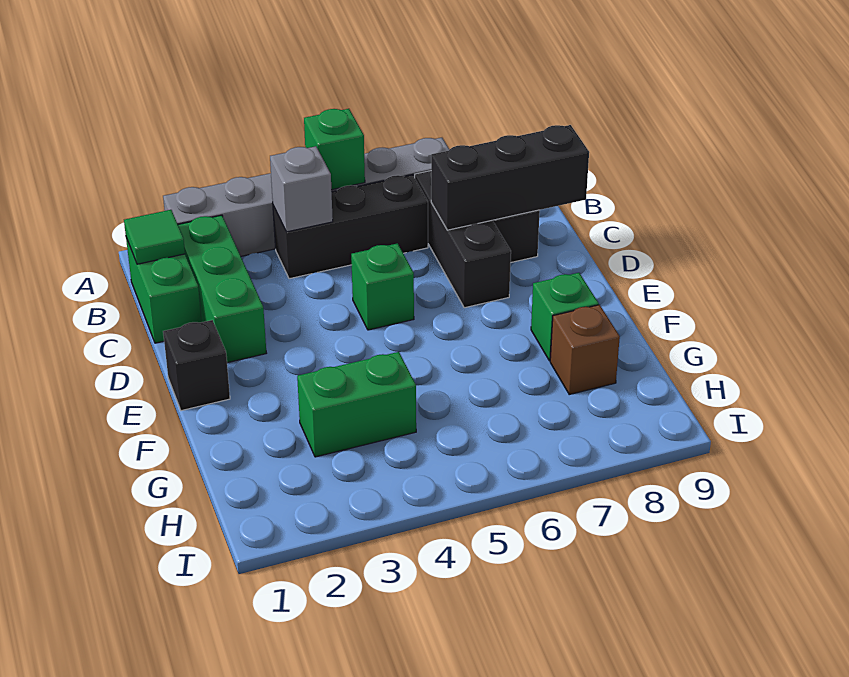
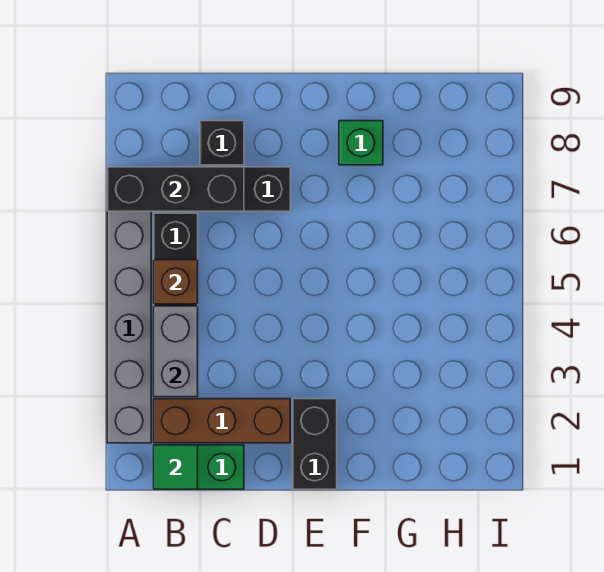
green 1x1 brick [304,109,365,190] -> none
green 1x3 brick [178,215,266,363] -> brown 1x3 brick [154,399,290,443]
grey 1x1 brick [270,146,333,232] -> grey 1x2 brick [154,306,198,397]
black 1x3 brick [431,125,589,230] -> black 1x3 brick turned to [107,167,244,211]
green 1x1 brick [351,243,414,330] -> none
black 1x1 brick [163,320,230,411] -> black 1x2 brick [293,399,337,489]
green 1x2 brick [297,352,416,457] -> none
brown 1x1 brick [550,305,620,394] -> brown 1x1 brick moved to [154,260,198,304]

